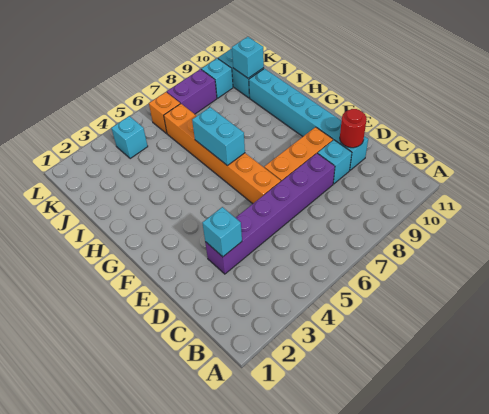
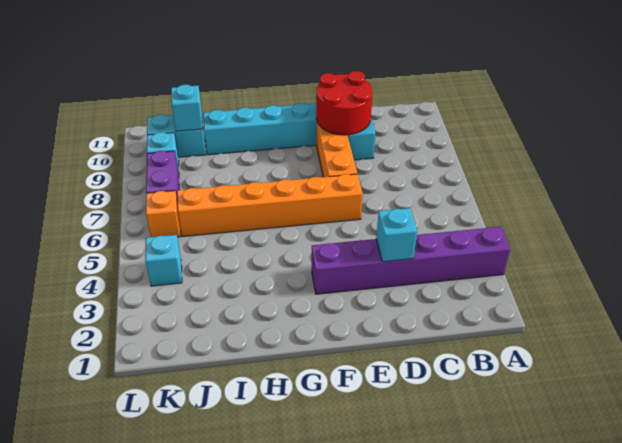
purple 1x6 brick [205,153,335,274] -> purple 1x6 brick turned to [312,227,510,294]
red 1x1 round brick [340,109,367,148] -> red 2x2 round brick [316,71,373,135]
cyan 1x2 brick [192,107,245,165] -> none

